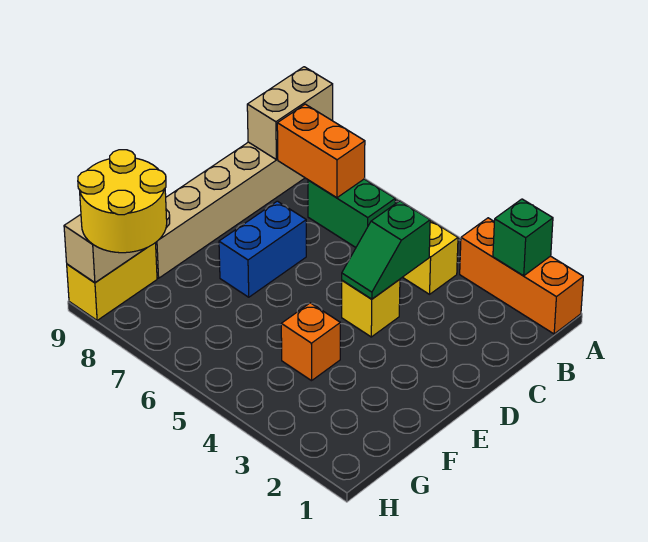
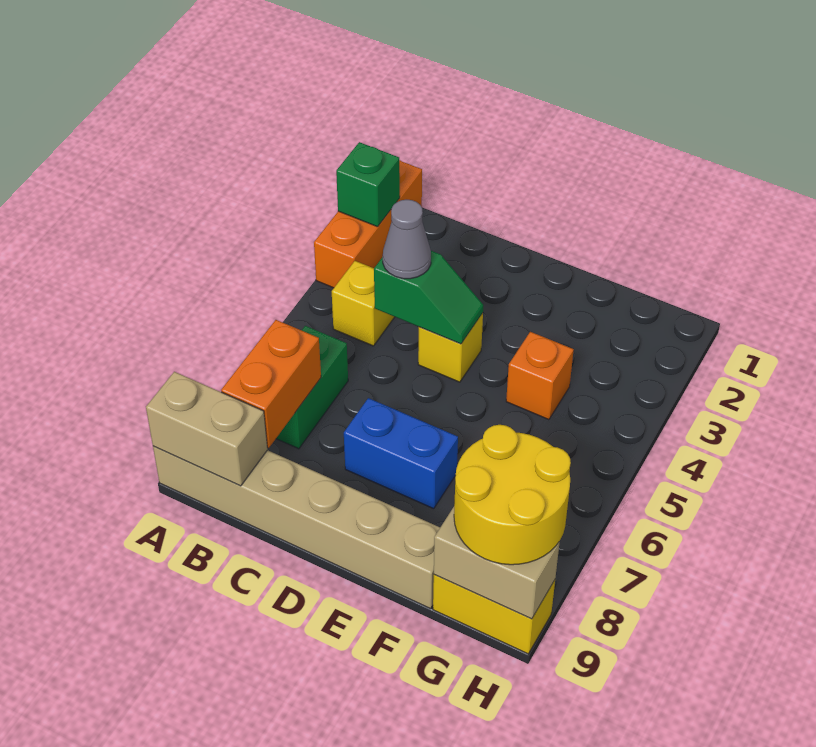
none -> grey 1x1 cone [383,200,431,279]

